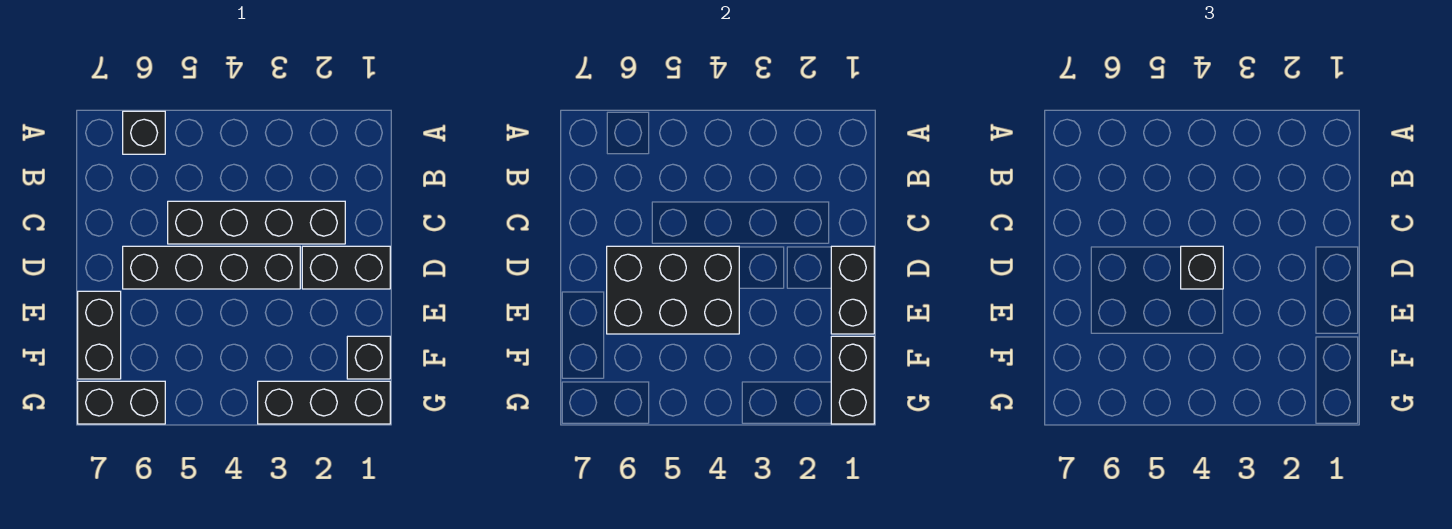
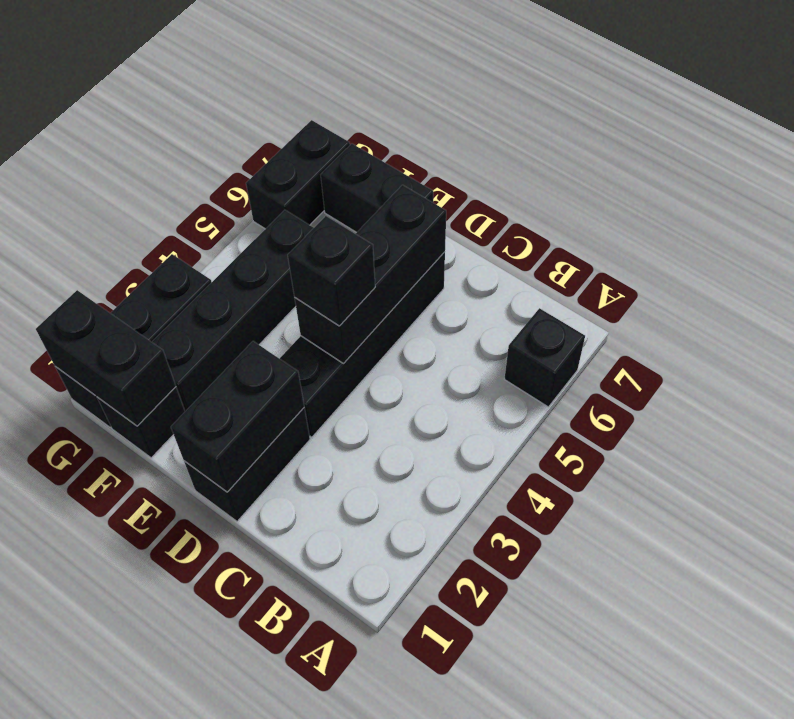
black 1x4 brick [168,201,345,244] -> black 1x4 brick moved to [152,210,314,411]
black 1x2 brick [831,246,874,334] -> black 1x2 brick turned to [171,341,304,492]
black 2x3 brick [607,246,739,334] -> black 1x3 brick [295,185,446,364]

